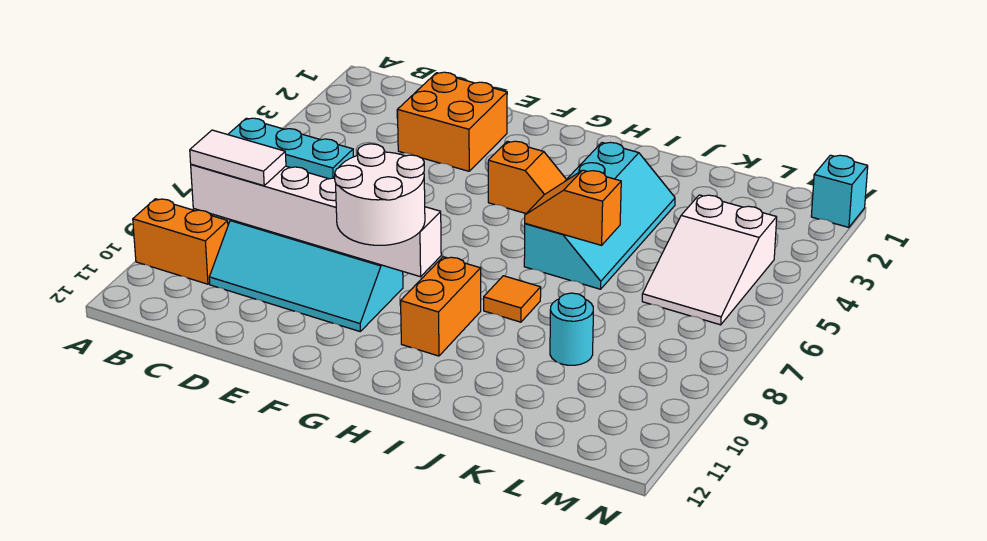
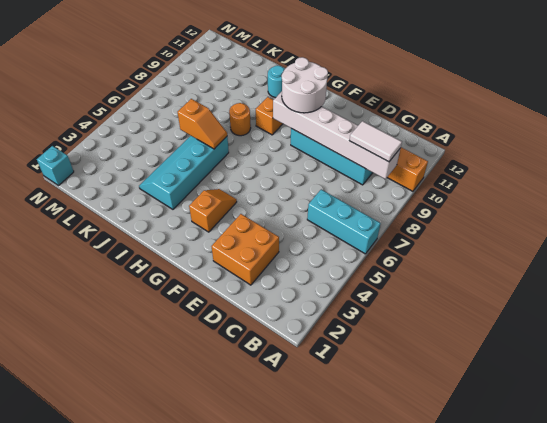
orange 1x2 slope [488,141,567,213] -> orange 1x2 slope turned to [189,189,237,232]
orange 1x2 brick [401,257,481,356] -> orange 1x1 brick [256,97,283,135]
orange 1x1 tile [484,276,541,322] -> orange 1x1 round brick [229,103,251,136]
cyan 1x1 round brick [550,293,593,365] -> cyan 1x1 round brick moved to [268,66,285,98]
white 2x3 slope [642,195,777,325] -> none

